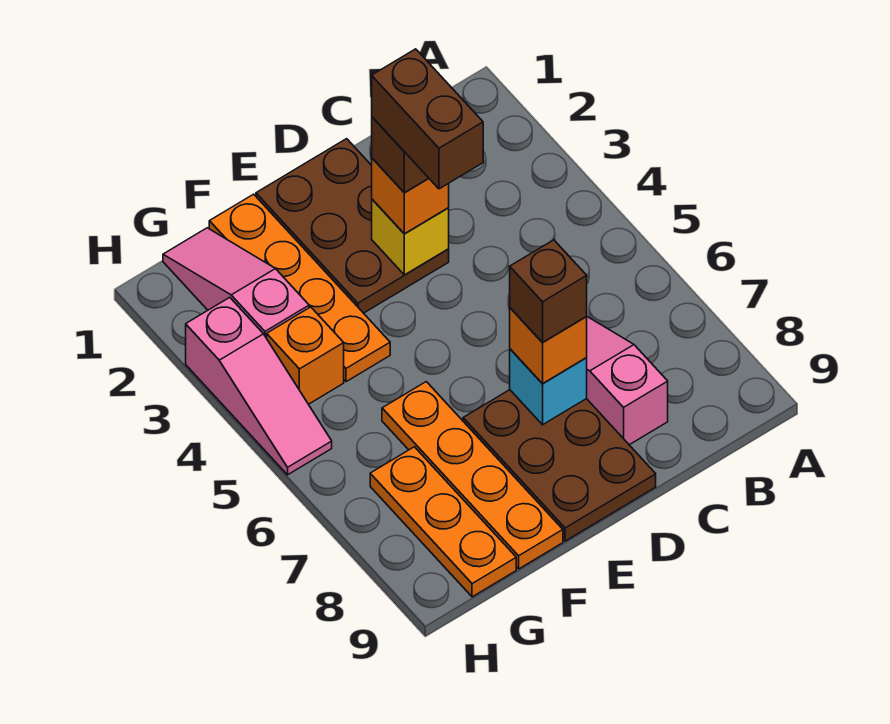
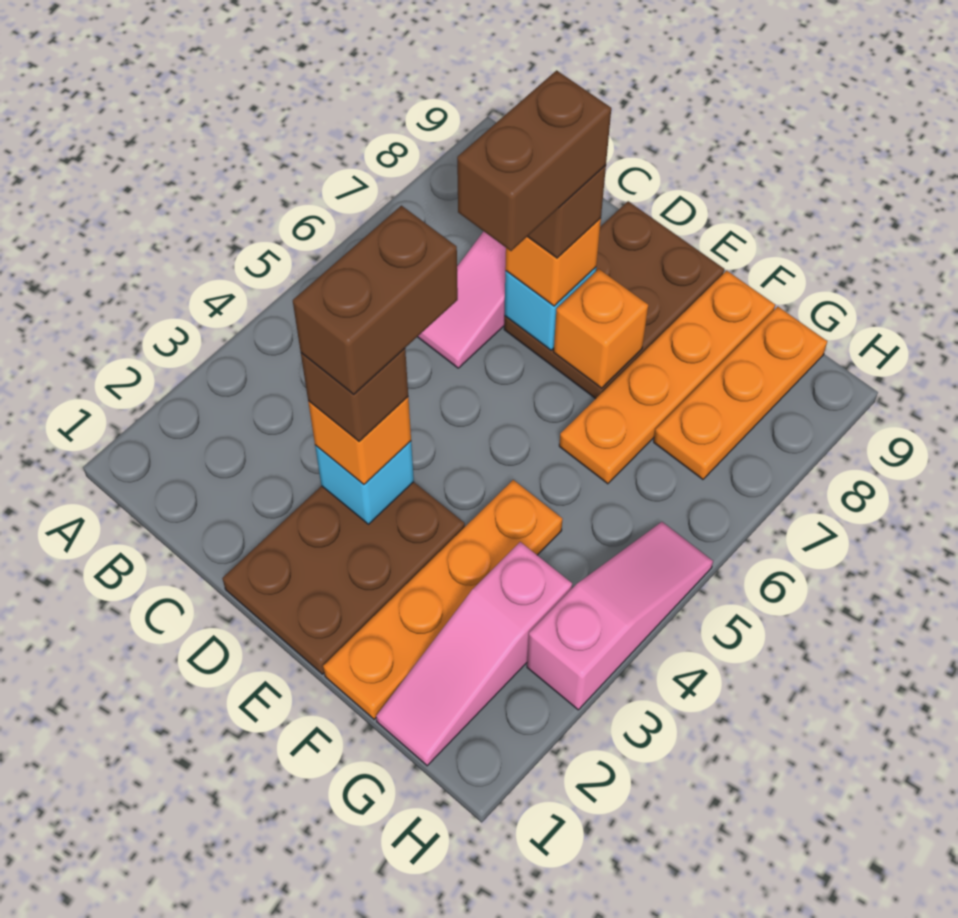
yellow 1x1 brick [372,199,449,275] -> cyan 1x1 brick [315,441,414,524]
none -> brown 1x2 brick [457,70,611,251]
orange 1x1 brick [267,307,344,404] -> orange 1x1 brick moved to [554,269,648,388]

